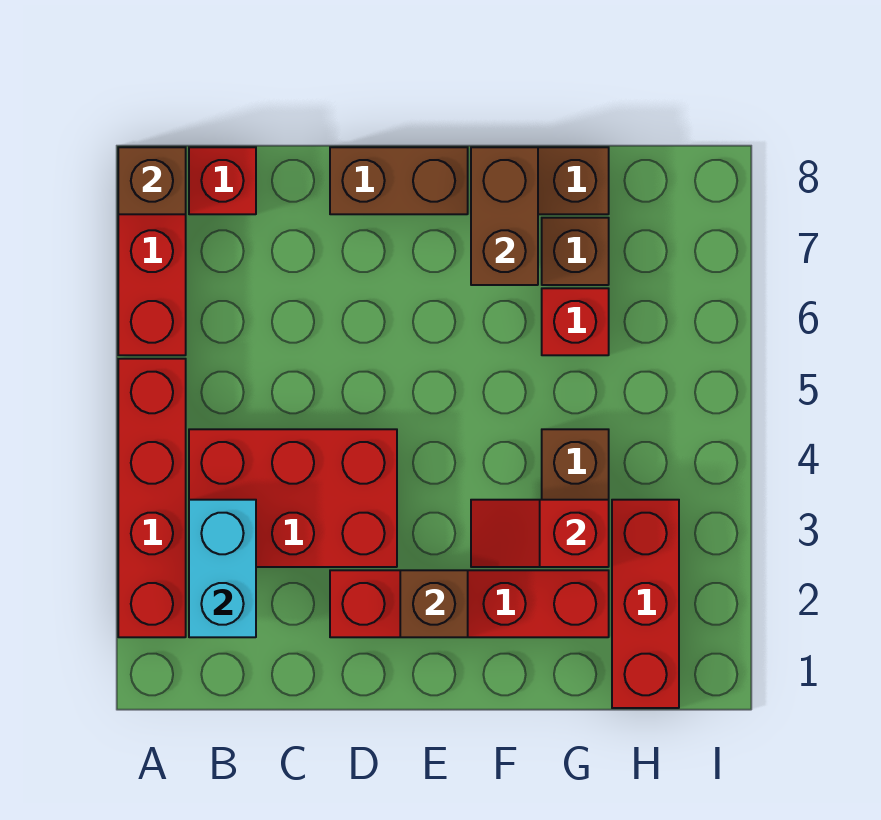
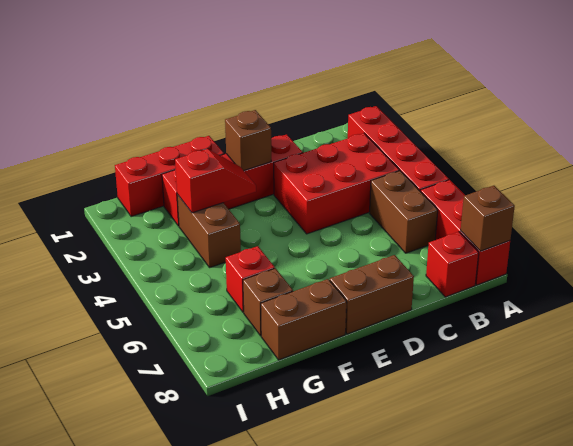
cyan 1x2 brick [189,500,256,637] -> none
brown 1x2 brick [471,147,538,285] -> brown 1x2 brick moved to [370,171,438,253]
red 1x3 brick [612,500,679,708] -> red 1x3 brick turned to [115,136,224,217]

